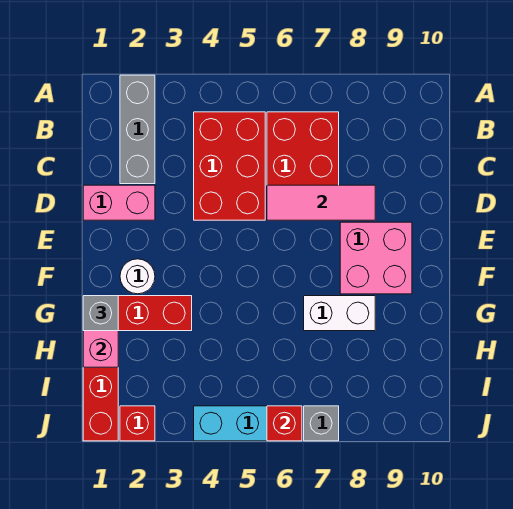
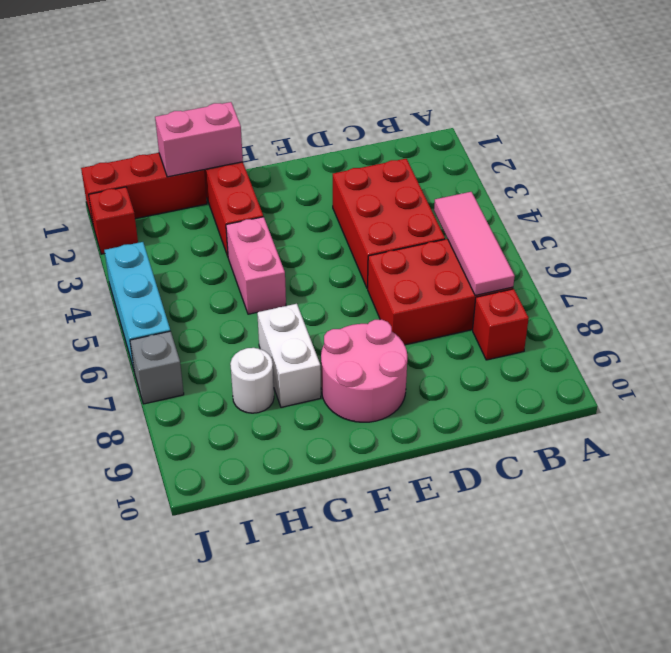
grey 1x3 brick [120,75,155,184] -> none
red 2x3 brick [194,112,265,220] -> red 2x3 brick turned to [333,159,445,288]
pink 1x2 brick [83,185,155,220] -> pink 1x2 brick moved to [226,217,286,314]
pink 1x3 tile [267,185,375,220] -> pink 1x3 tile moved to [434,192,515,296]
pink 2x2 brick [340,222,412,294] -> pink 2x2 round brick [321,320,407,422]
white 1x1 round brick [120,259,155,294] -> white 1x1 round brick moved to [230,348,274,413]
grey 1x1 brick [83,296,118,331] -> none
red 1x1 brick [267,406,302,441] -> red 1x1 brick moved to [473,289,529,360]

